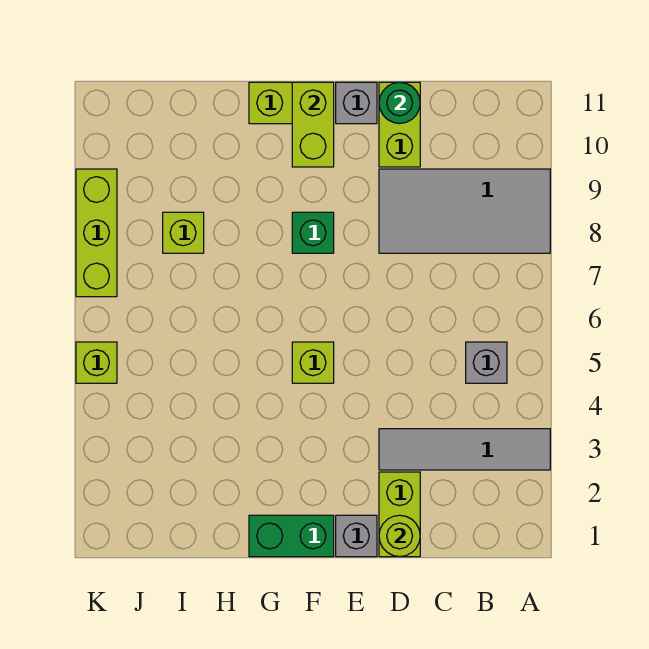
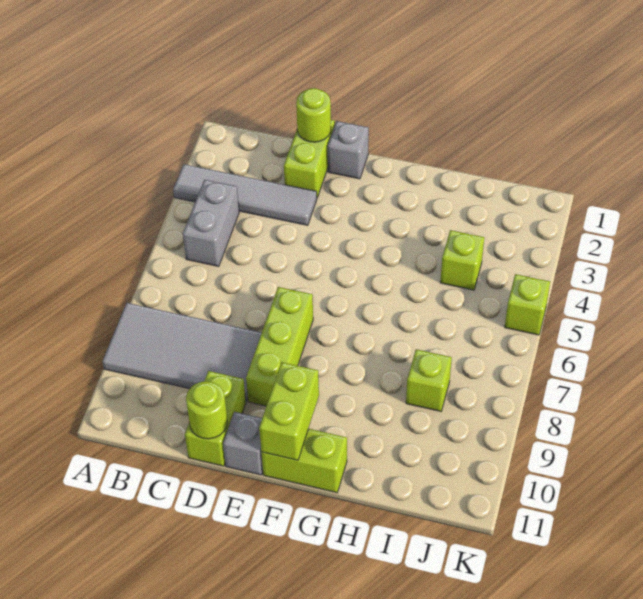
grey 1x1 brick [466,342,507,383] -> grey 1x2 brick [183,180,239,266]
green 1x1 round brick [379,82,420,124] -> lime 1x1 round brick [186,381,227,439]
green 1x2 brick [249,515,334,557] -> none
lime 1x1 brick [292,342,334,383] -> lime 1x1 brick moved to [440,230,484,290]
green 1x1 brick [292,212,334,253] -> none
lime 1x3 brick [76,169,117,297] -> lime 1x3 brick moved to [246,287,313,406]

